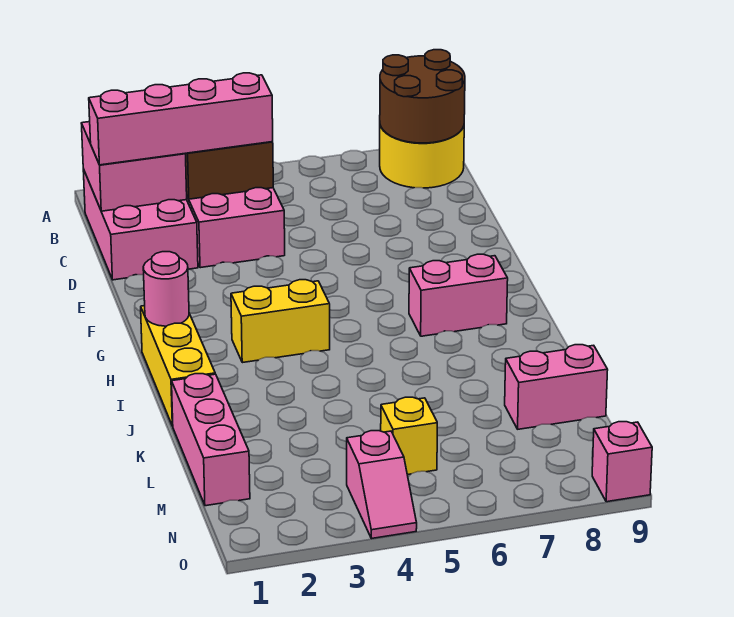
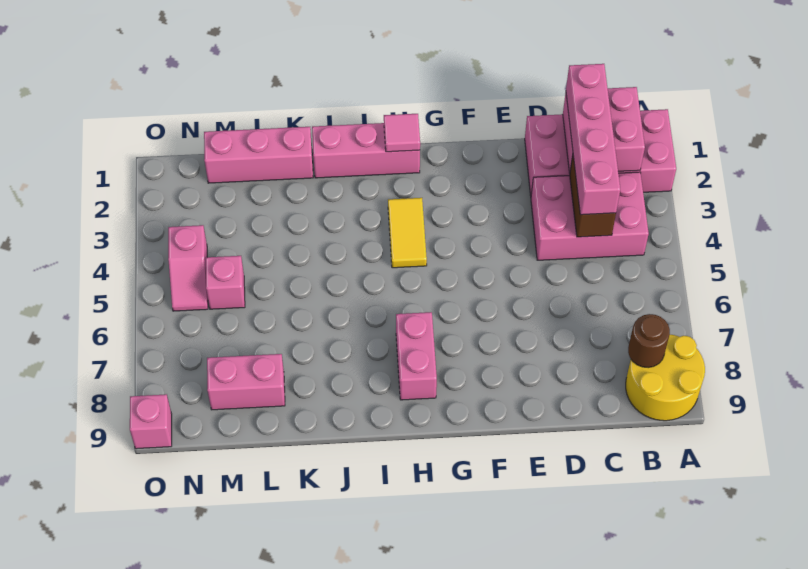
brown 2x2 round brick [380,50,465,143] -> brown 1x1 round brick [628,314,670,368]
pink 2x3 brick [83,169,198,280] -> pink 2x4 brick [525,109,676,196]
yellow 1x3 brick [141,306,215,426] -> pink 1x3 brick [312,123,420,178]
pink 1x1 round brick [143,252,189,326] -> pink 1x1 tile [384,114,420,152]
yellow 1x2 brick [231,280,330,363] -> yellow 1x2 tile [388,198,427,268]
pink 1x2 brick [505,345,608,429] -> pink 1x2 brick turned to [207,354,285,410]
yellow 1x1 brick [381,397,437,475] -> pink 1x1 brick [206,256,245,309]
pink 1x2 slope [347,431,417,539] -> pink 1x2 slope turned to [168,225,208,311]

